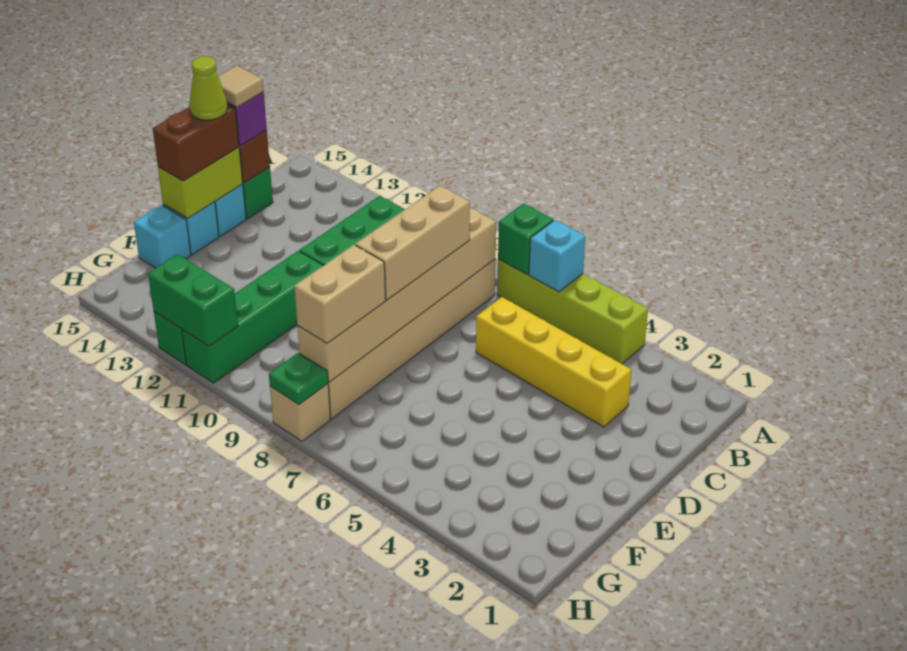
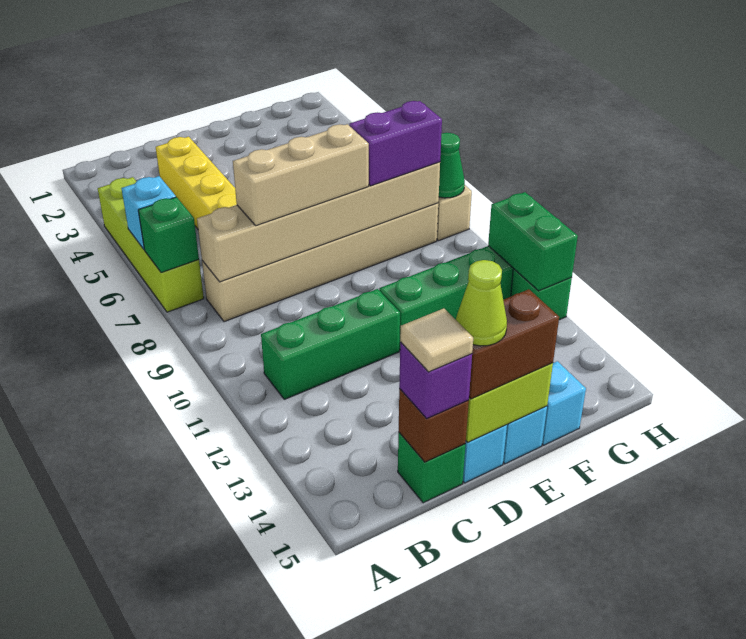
tan 1x2 brick [294,245,386,343] -> purple 1x2 brick [349,101,442,186]
green 1x1 plate [269,353,328,404] -> green 1x1 cone [439,133,465,198]

